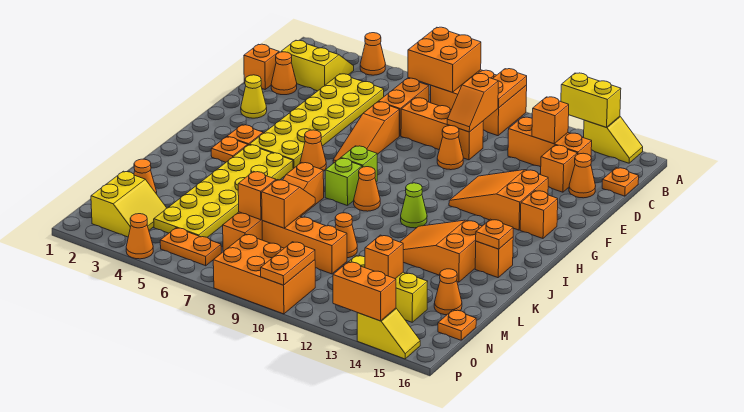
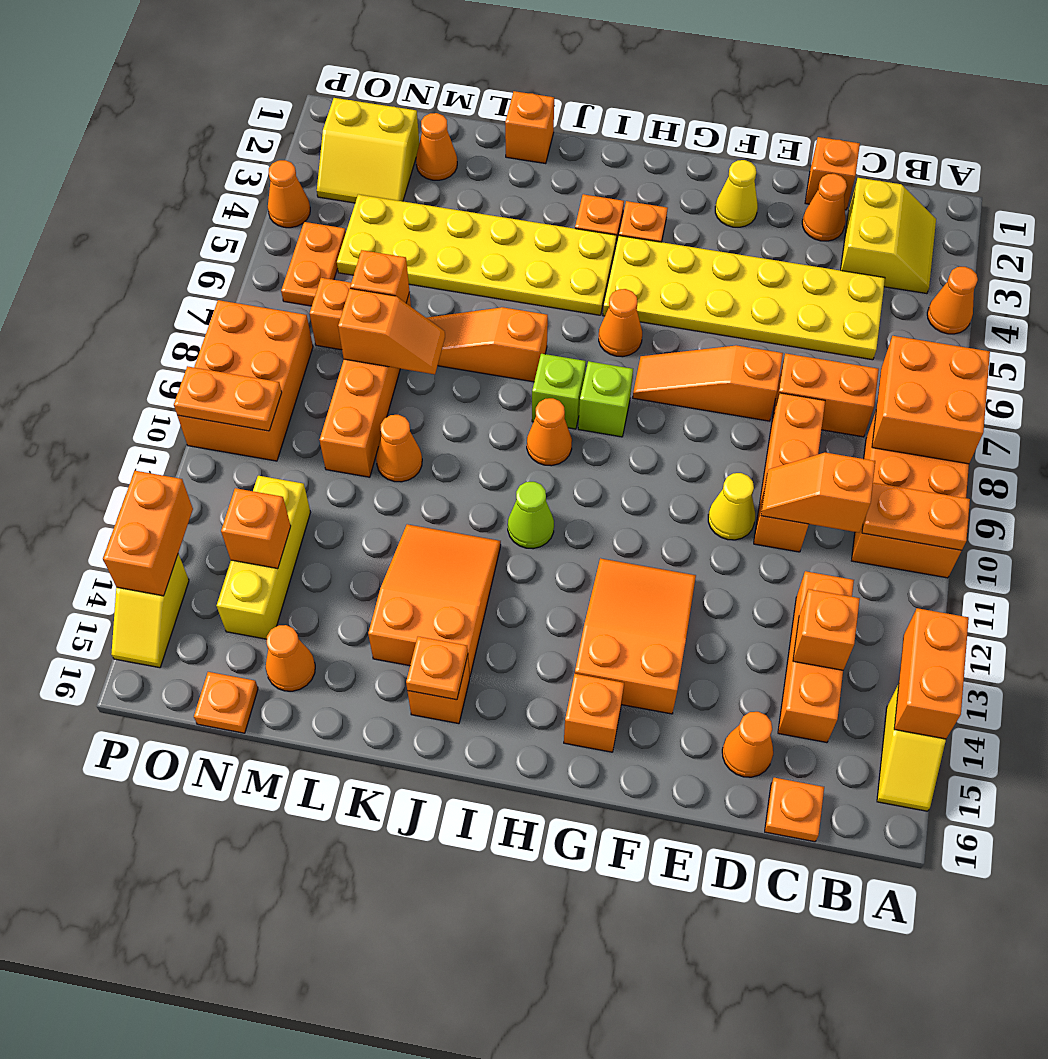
yellow 1x2 brick [561,73,621,127] -> orange 1x2 brick [894,608,969,739]
orange 1x1 brick [541,145,577,192] -> orange 1x1 brick moved to [505,91,554,164]
orange 1x1 cone [437,125,463,170] -> yellow 1x1 cone [708,473,755,540]

